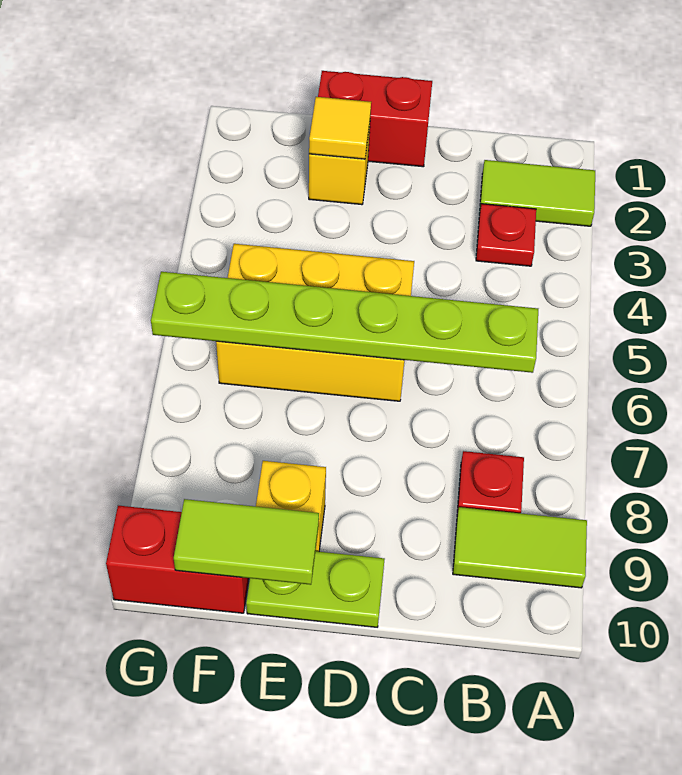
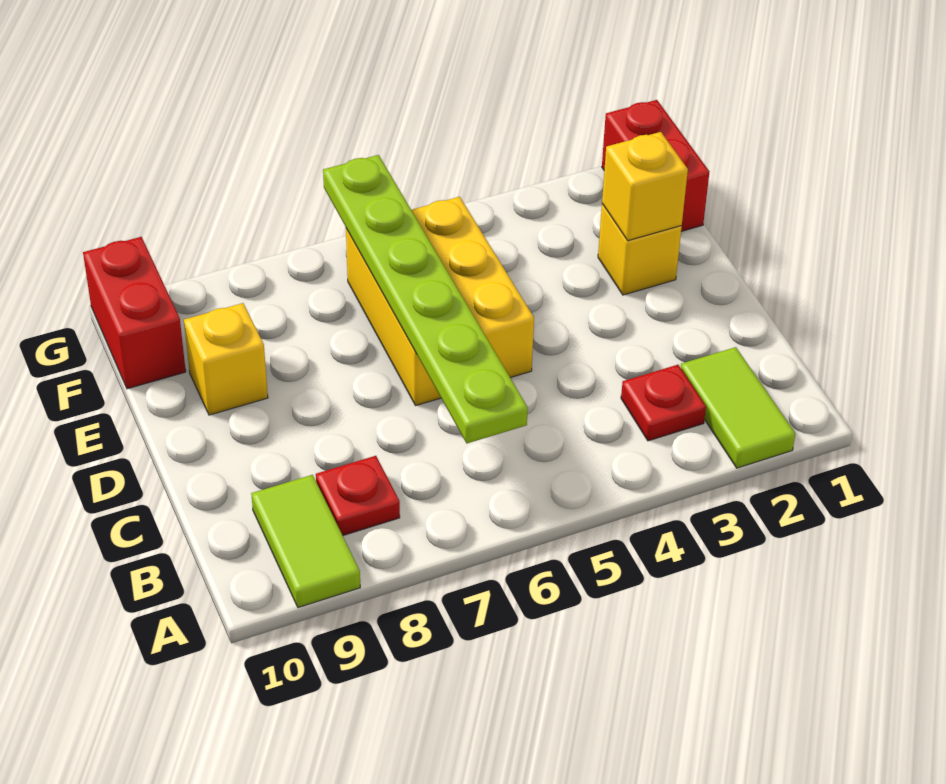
red 1x2 brick [318,71,432,167] -> red 1x2 brick moved to [602,100,709,231]
lime 1x2 plate [246,551,385,627] -> none
yellow 1x1 tile [309,97,371,159] -> yellow 1x1 brick [602,132,688,241]
lime 1x2 tile [174,499,319,585] -> none

